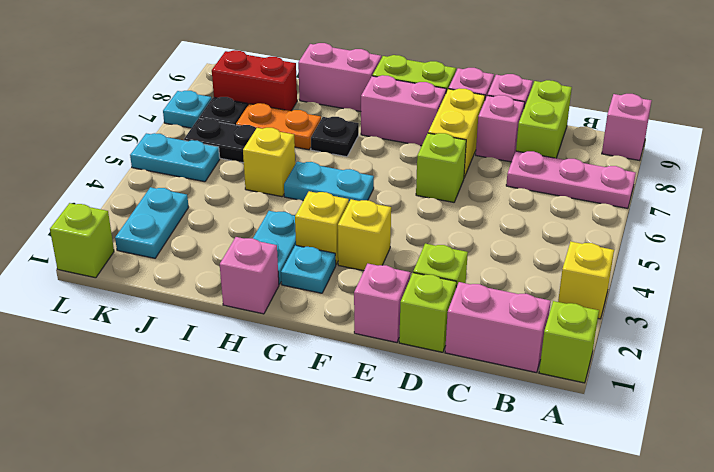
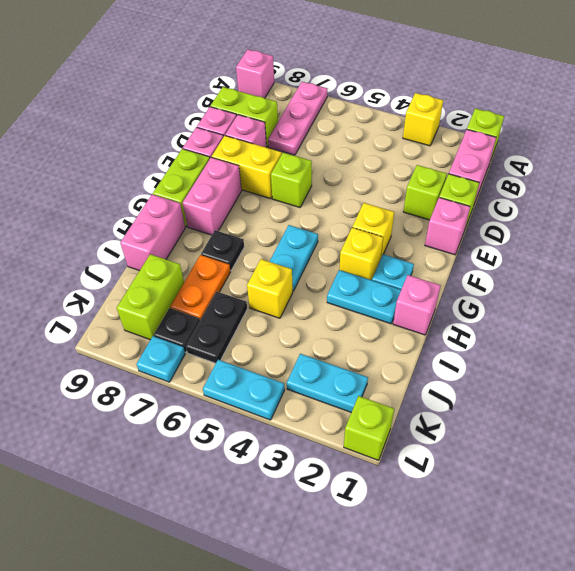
red 1x2 brick [212,50,297,111] -> lime 1x2 brick [117,254,184,340]
cyan 1x2 plate [130,133,220,182] -> cyan 1x2 plate turned to [203,360,285,420]

